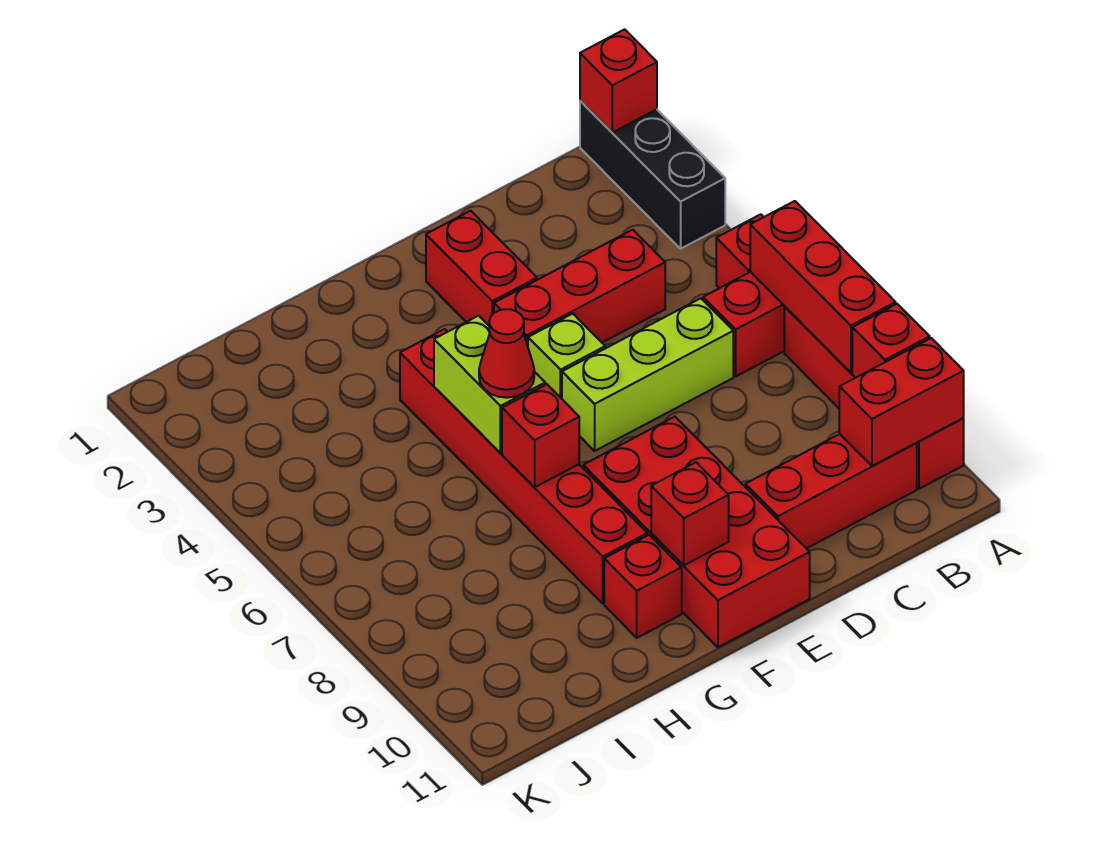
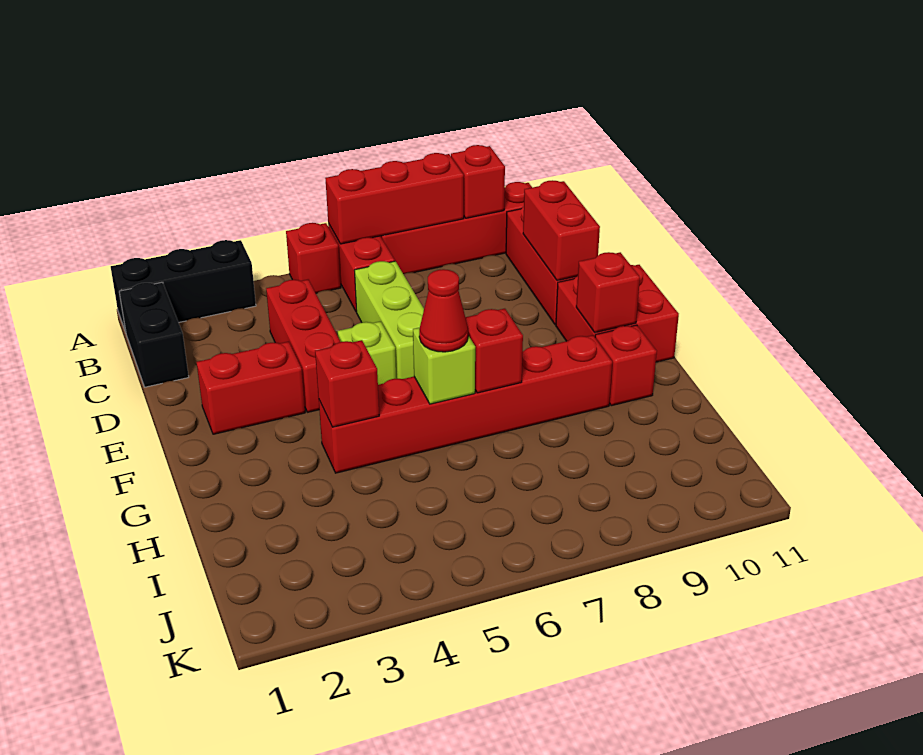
red 1x1 brick [580,29,657,133] -> red 1x1 brick moved to [315,340,379,427]
red 1x2 brick [839,338,964,466] -> red 1x2 brick moved to [523,180,600,281]
none -> black 1x2 brick [119,282,189,387]
red 2x4 brick [583,417,810,647] -> red 2x2 brick [556,265,679,362]
lime 1x2 brick [434,316,545,453] -> lime 1x1 brick [413,328,475,404]

